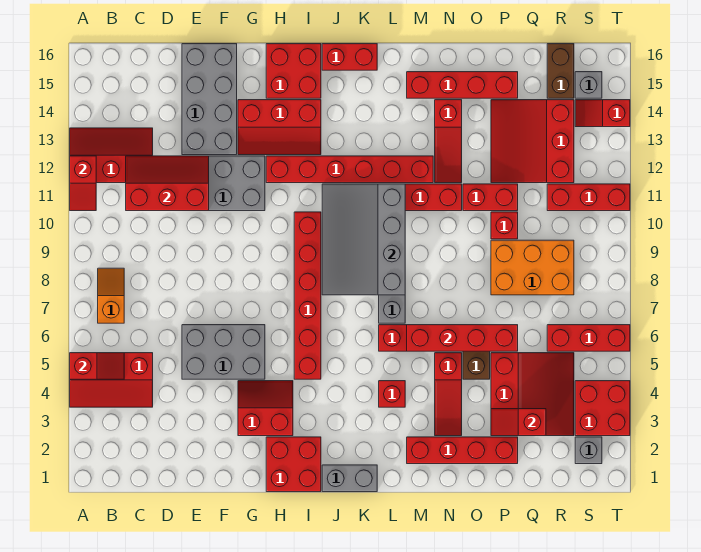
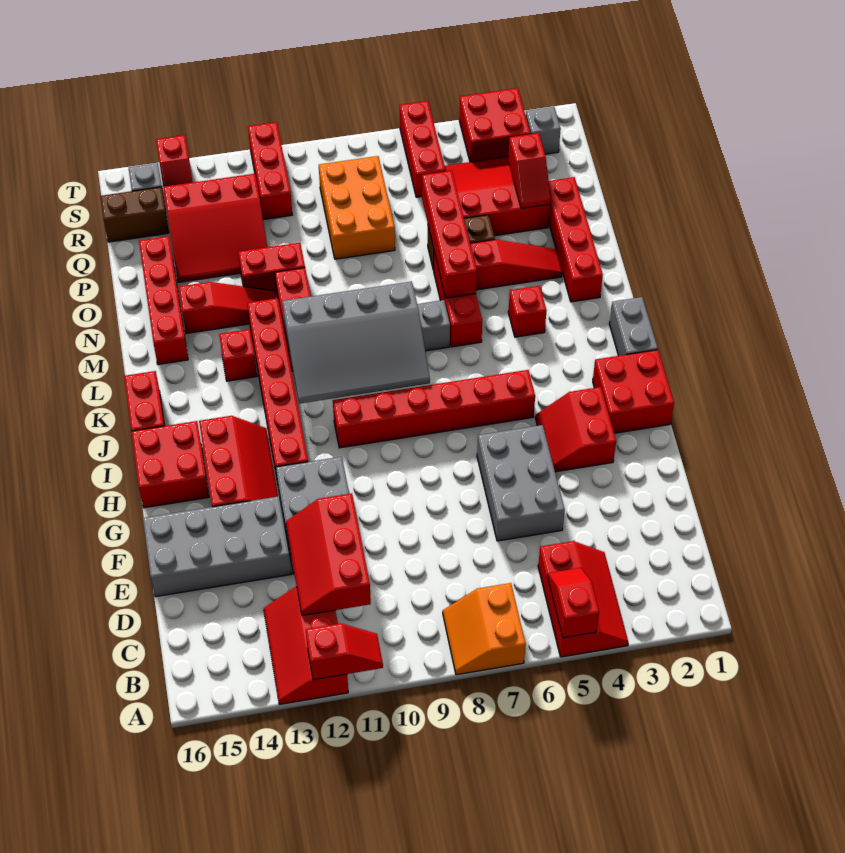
orange 1x2 slope [98,268,124,323] -> orange 2x2 slope [443,583,526,675]
red 1x2 brick [463,184,518,211] -> red 1x2 brick turned to [238,243,305,294]
red 1x1 brick [491,212,518,239] -> red 1x1 brick moved to [219,329,257,381]

